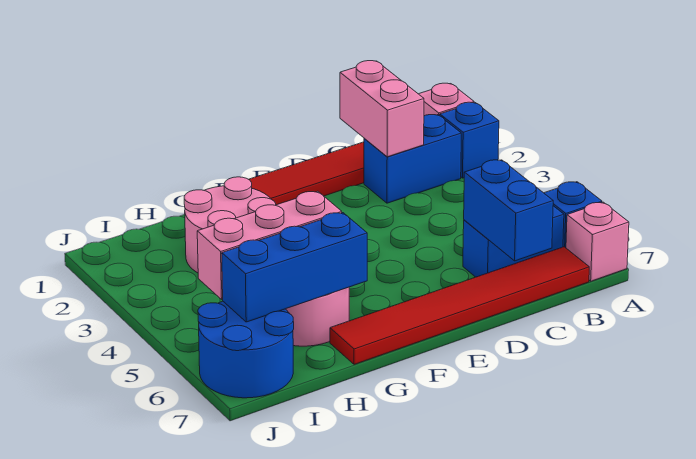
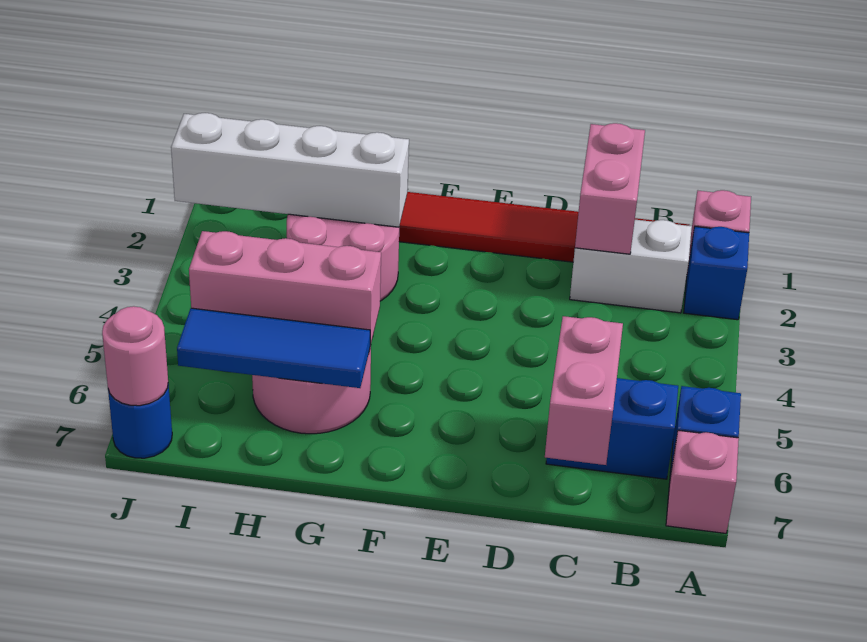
blue 1x2 brick [364,115,461,203] -> white 1x2 brick [570,220,692,313]
red 1x6 tile [330,247,589,364] -> none
blue 1x2 brick [464,160,553,261] -> pink 1x2 brick [545,316,623,465]
none -> white 1x4 brick [171,113,409,227]
blue 1x3 brick [222,213,367,322] -> blue 1x3 tile [177,308,370,388]
blue 2x2 round brick [198,301,294,398] -> blue 1x1 round brick [108,384,172,458]
none -> pink 1x1 round brick [102,306,168,406]

